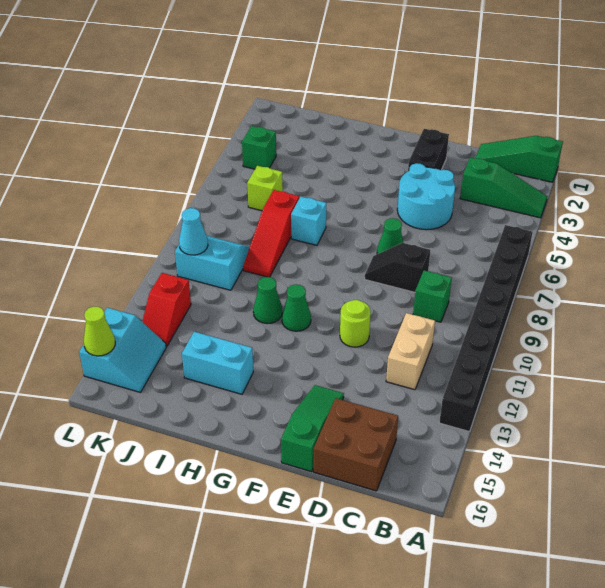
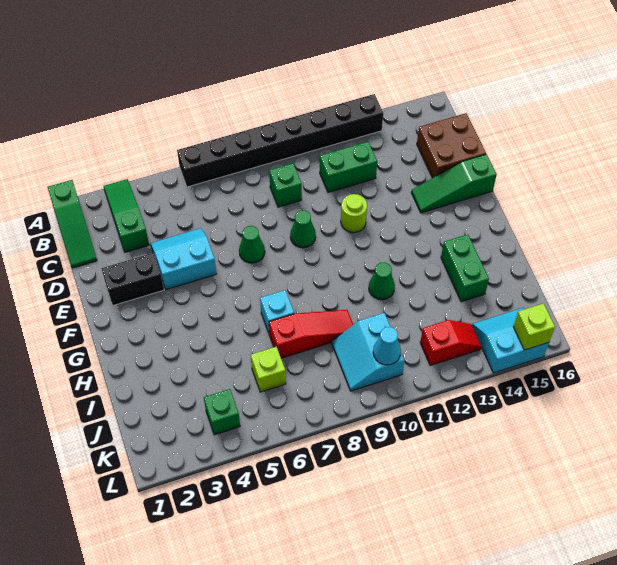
tan 1x2 brick [386,313,435,390] -> green 1x2 brick [320,142,377,193]
cyan 2x2 round brick [397,163,455,230] -> cyan 2x2 slope [150,228,216,290]
black 1x2 slope [365,243,430,292] -> none
green 1x1 cone [282,284,311,331] -> green 1x1 cone moved to [290,210,316,248]
cyan 1x2 brick [182,332,253,394] -> green 1x2 brick [441,234,489,302]
lime 1x1 cone [84,307,115,356] -> lime 1x1 brick [513,303,555,350]

